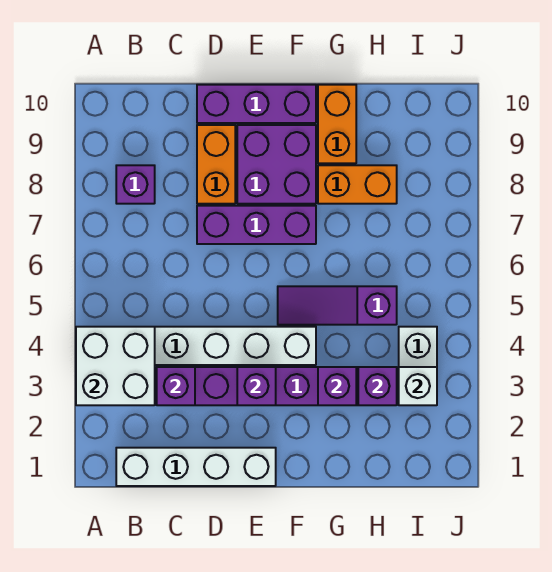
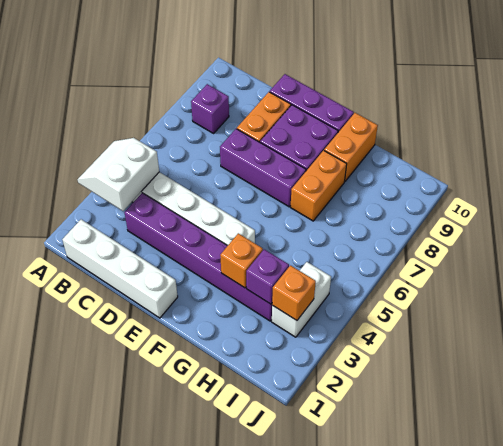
white 2x2 brick [76,327,155,405] -> white 2x2 slope [77,138,159,211]
purple 1x1 brick [157,367,195,405] -> none
purple 1x1 brick [237,367,276,405] -> none
purple 1x3 slope [278,286,397,325] -> none
purple 1x1 brick [318,367,356,405] -> orange 1x1 brick [220,233,263,288]
orange 1x2 brick [318,165,397,204] -> orange 1x2 brick turned to [290,150,347,221]
white 1x1 brick [399,367,437,405] -> orange 1x1 brick [272,265,316,320]

